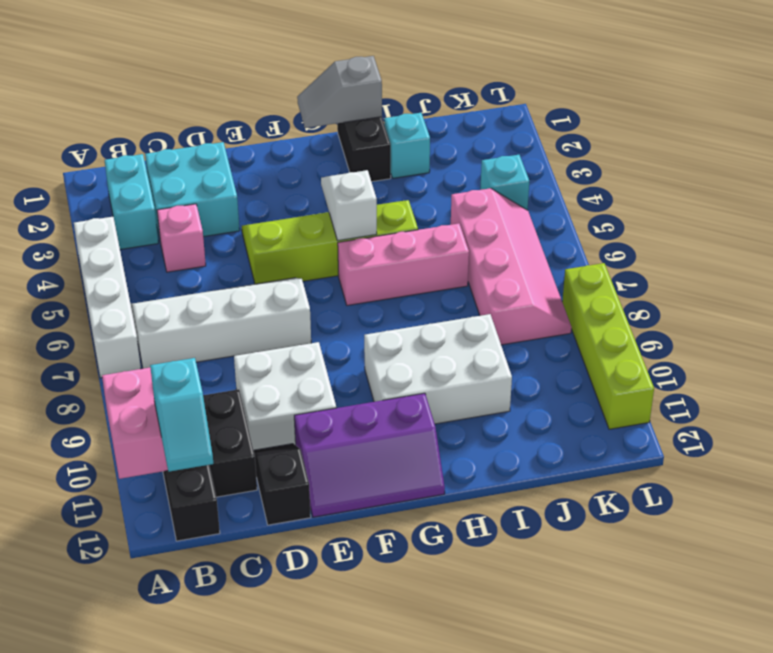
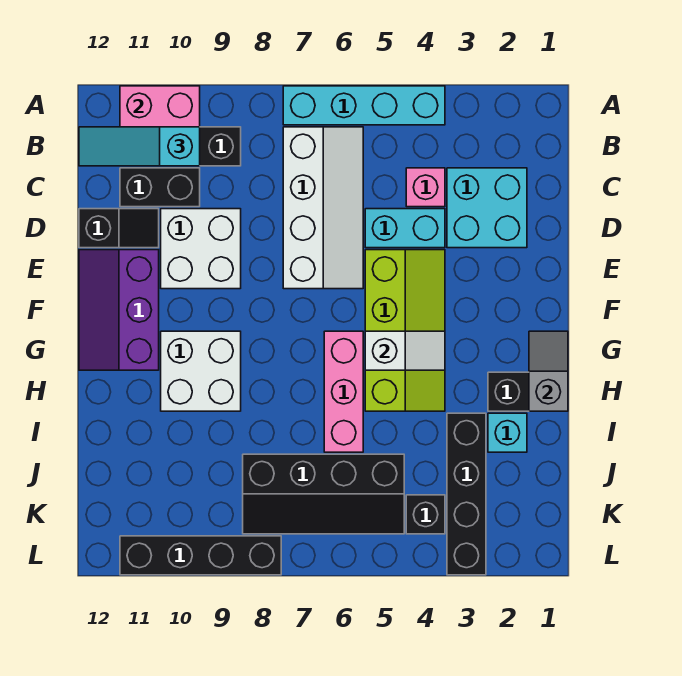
white 1x4 brick [74,217,141,378] -> cyan 1x4 brick [283,86,445,125]
cyan 1x2 brick [104,154,158,249] -> cyan 1x2 brick moved to [365,209,445,248]
cyan 1x2 slope [150,358,213,472] -> cyan 1x3 slope [79,127,200,166]
white 2x3 brick [364,314,512,424] -> white 2x2 brick [161,331,241,411]
none -> black 1x4 brick [447,413,486,575]
pink 2x4 slope [451,188,572,345] -> black 2x4 slope [243,454,404,534]
cyan 1x1 brick [480,155,529,210] -> black 1x1 brick [406,495,445,534]
lime 1x4 brick [562,263,654,429] -> black 1x4 brick [120,536,281,575]

